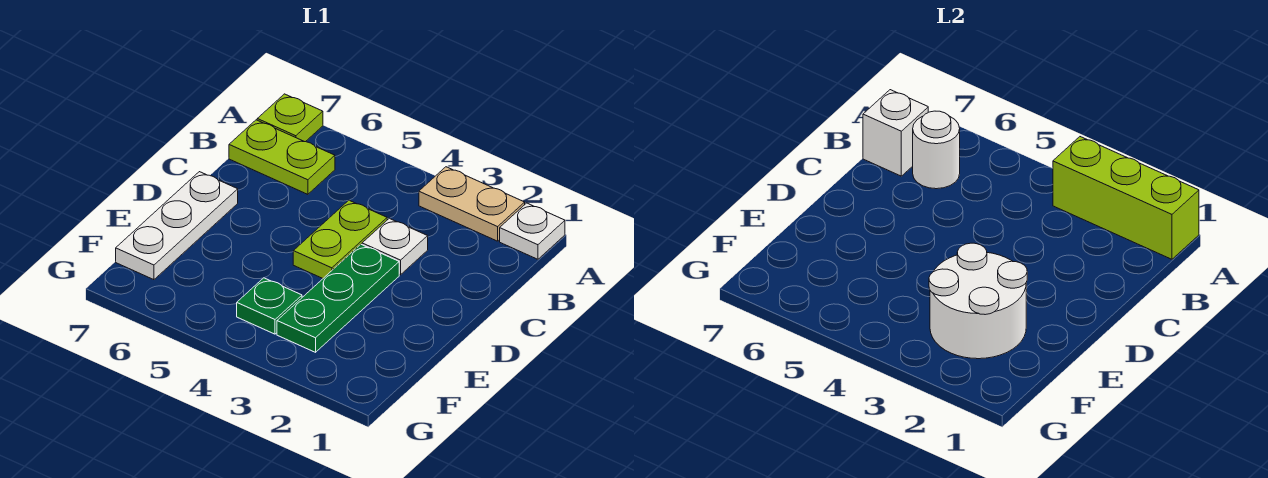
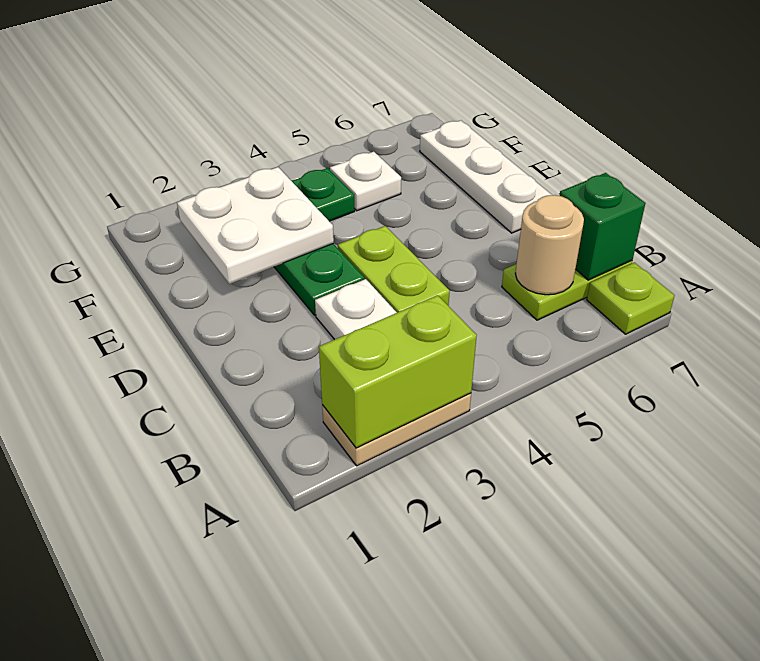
white 1x1 plate [500,203,565,259] -> white 1x1 plate moved to [330,152,401,211]
lime 1x3 brick [1053,137,1199,259] -> lime 1x2 brick [319,295,477,448]
white 1x1 round brick [913,111,960,189] -> tan 1x1 round brick [515,195,584,295]
white 1x1 brick [863,90,928,176] -> green 1x1 brick [560,173,645,280]
white 2x2 round brick [929,243,1027,359] -> white 2x2 plate [177,167,334,284]

